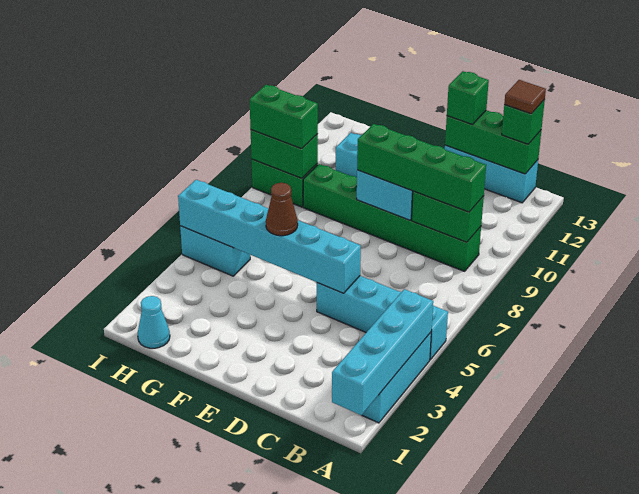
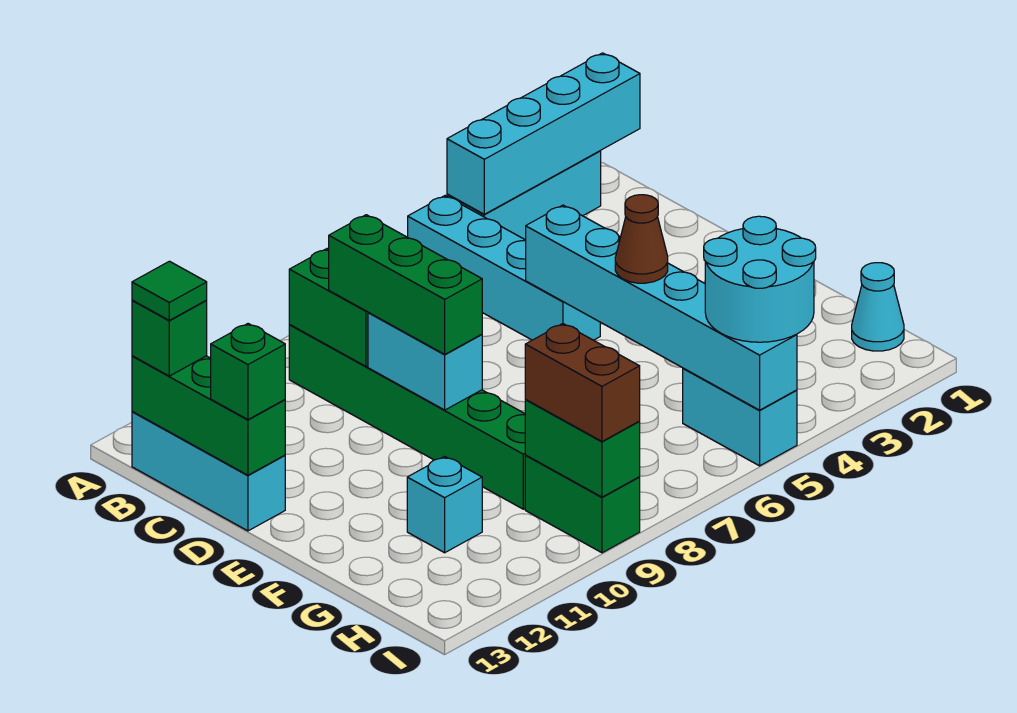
green 1x4 brick [357,124,486,212] -> green 1x3 brick [329,215,482,354]
brown 1x1 tile [504,80,546,114] -> green 1x1 tile [132,261,207,320]
none -> cyan 2x2 round brick [704,216,816,342]
green 1x2 brick [250,85,318,149] -> brown 1x2 brick [525,324,640,441]

